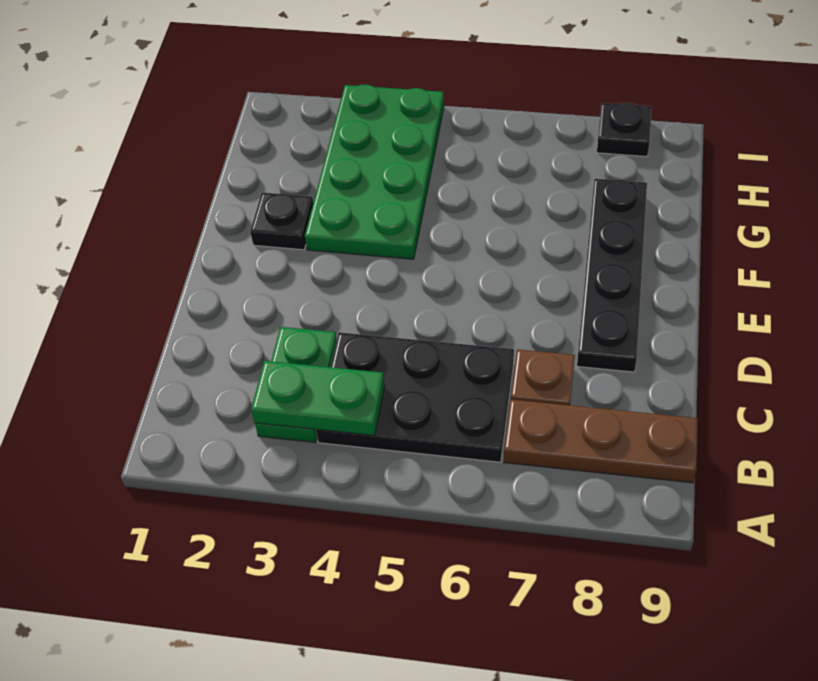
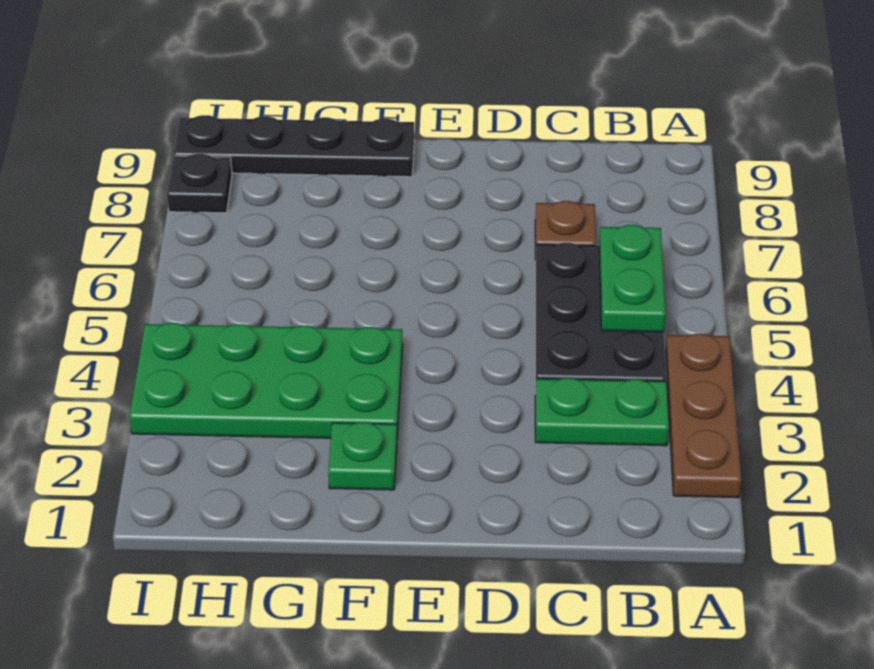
green 1x2 plate [251,361,385,436] -> green 1x2 plate moved to [599,225,666,332]
brown 1x3 plate [504,399,698,483] -> brown 1x3 plate moved to [666,334,742,498]
black 1x4 plate [577,179,647,372] -> black 1x4 plate moved to [174,115,414,177]
black 1x1 plate [250,192,313,250] -> green 1x1 plate [328,422,397,490]

